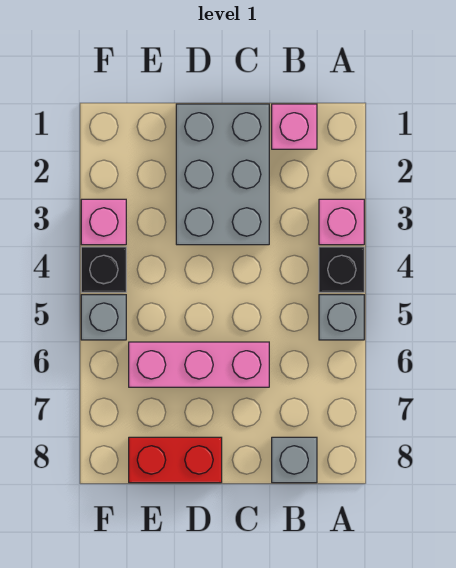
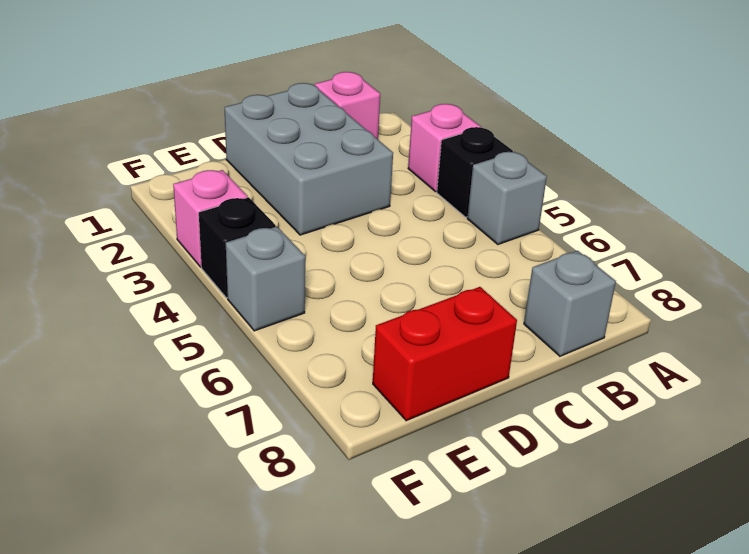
pink 1x3 brick [129,342,269,387] -> none

